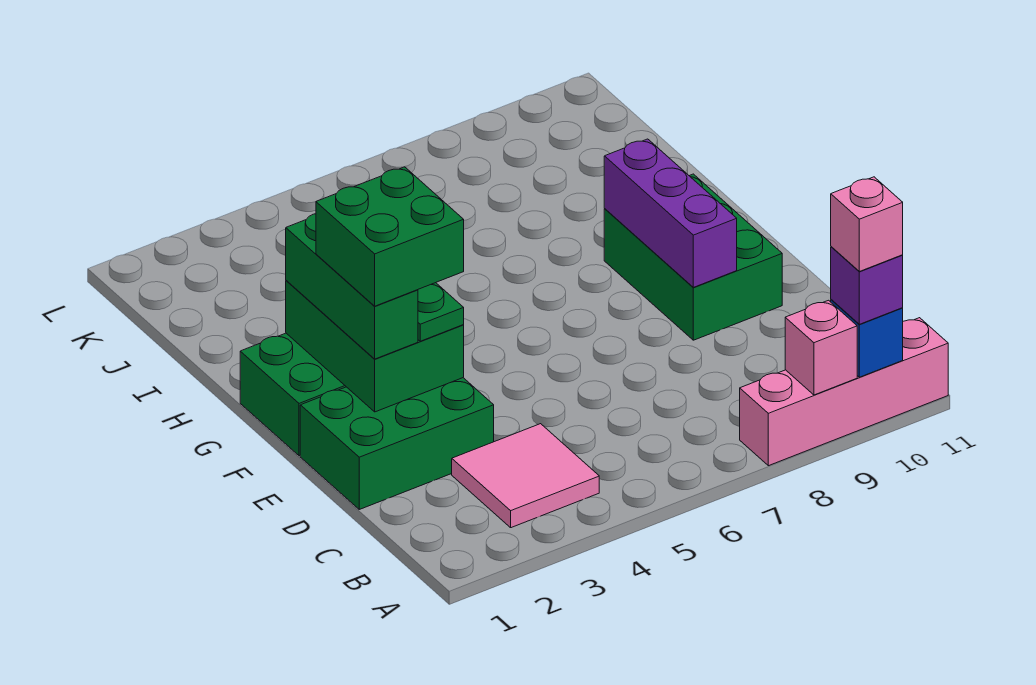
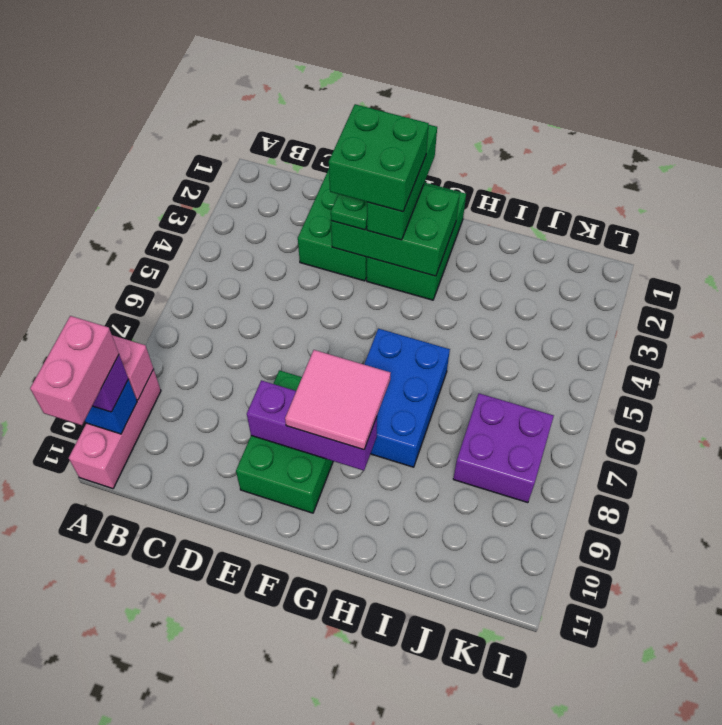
pink 1x4 brick [740,318,948,466] -> pink 1x3 brick [69,369,161,489]
pink 1x1 brick [831,177,903,271] -> pink 1x2 brick [30,316,119,425]
pink 2x2 tile [452,424,599,528] -> pink 2x2 tile moved to [285,350,391,450]
green 1x3 brick [286,214,418,359] -> green 1x3 brick turned to [367,125,437,240]
green 2x3 brick [604,174,782,340] -> green 2x3 brick turned to [236,370,333,513]
none -> blue 2x3 brick [364,329,450,467]
none -> purple 2x2 brick [453,393,554,503]

